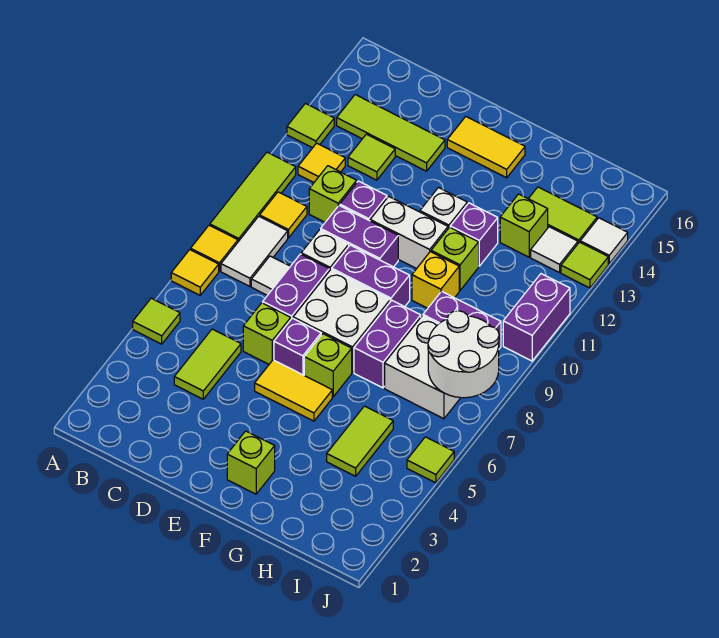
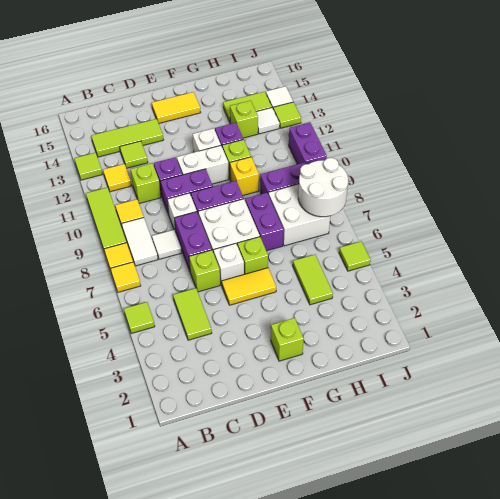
purple 1x1 brick [274,318,321,375] -> white 1x1 brick [213,243,244,285]

